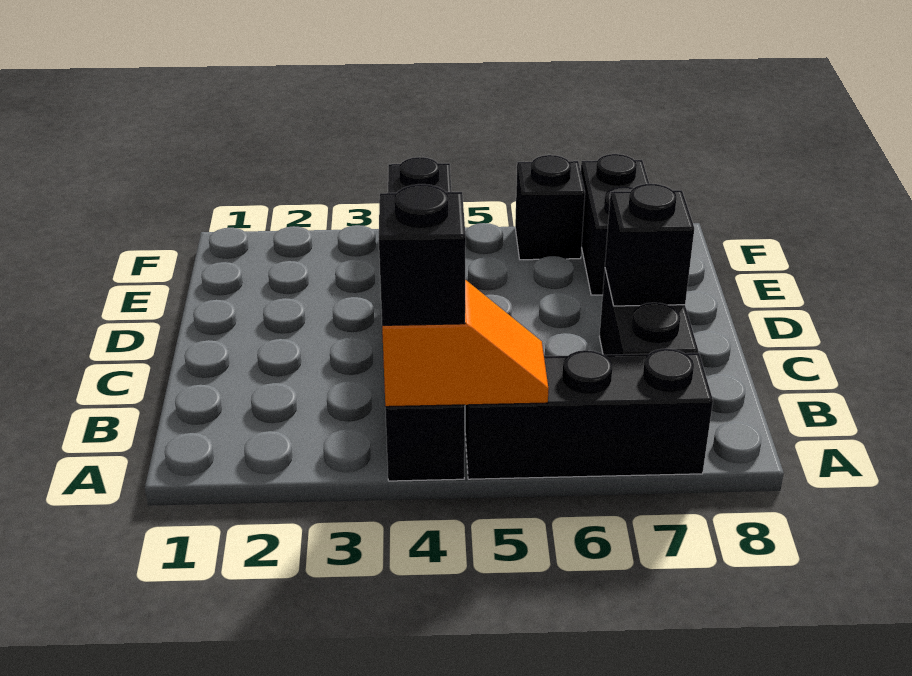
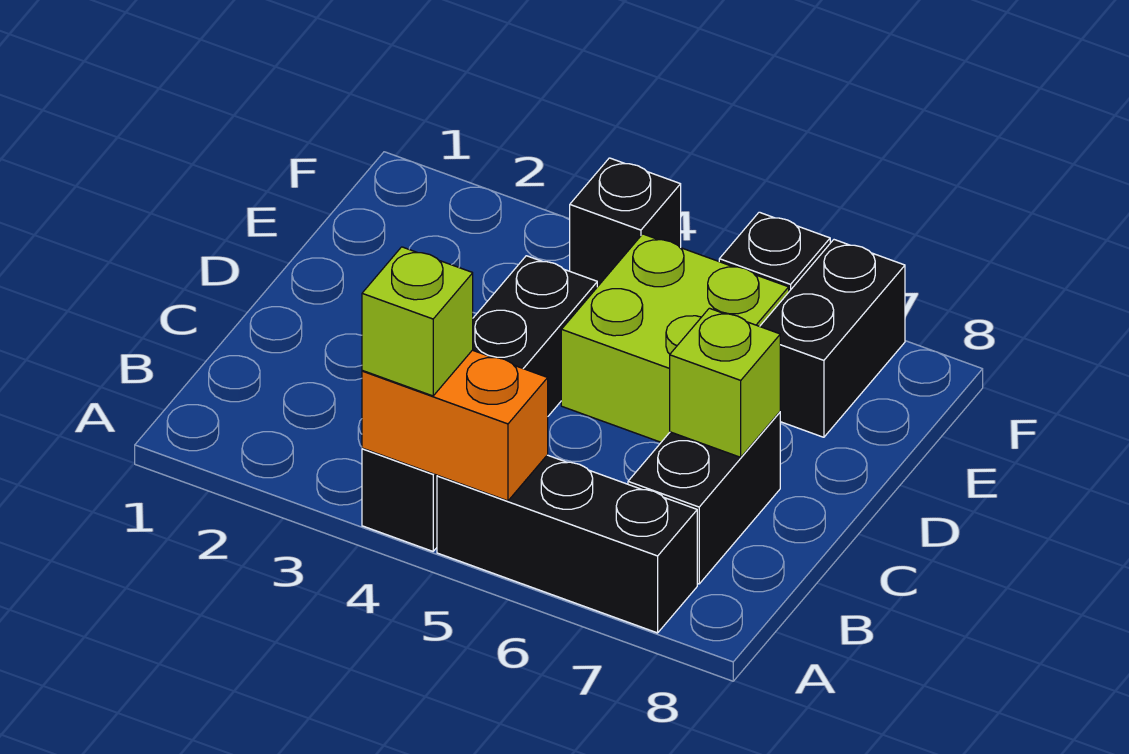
orange 1x2 slope [382,280,549,407] -> orange 1x2 brick [362,350,548,501]
black 1x1 brick [379,184,466,325] -> lime 1x1 brick [362,247,473,396]
black 1x1 brick [605,184,694,306] -> lime 1x1 brick [670,308,780,457]
none -> lime 2x2 brick [561,234,789,442]

